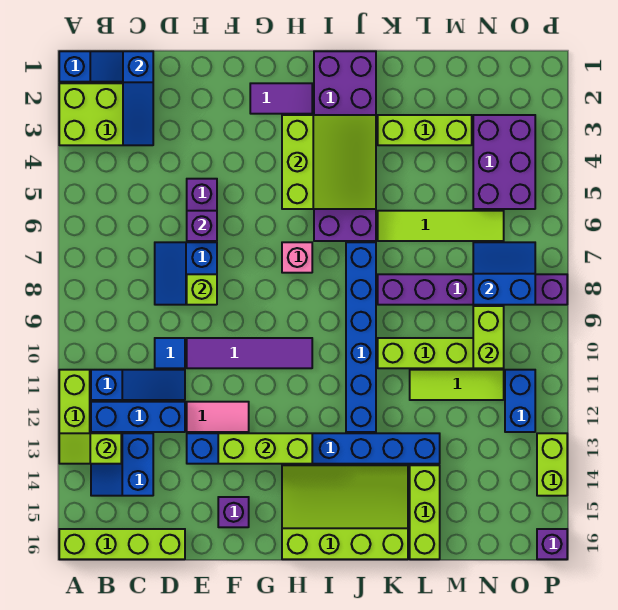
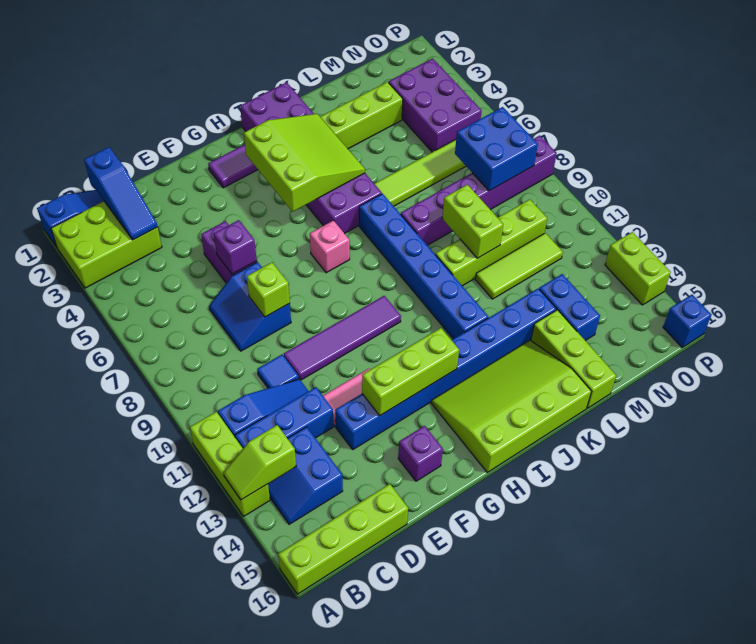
blue 2x2 slope [473,242,535,305] -> blue 2x2 brick [455,107,538,191]
lime 1x2 brick [473,306,504,368] -> lime 1x2 brick moved to [442,185,503,258]
blue 1x2 brick [505,370,535,432] -> blue 1x2 brick moved to [539,274,600,341]
purple 1x1 brick [537,529,567,559] -> blue 1x1 brick [663,295,712,347]

